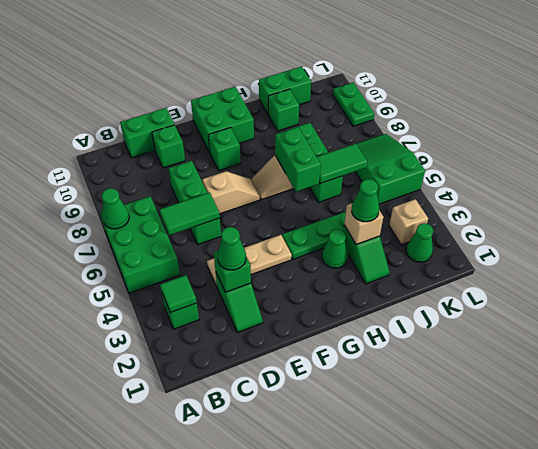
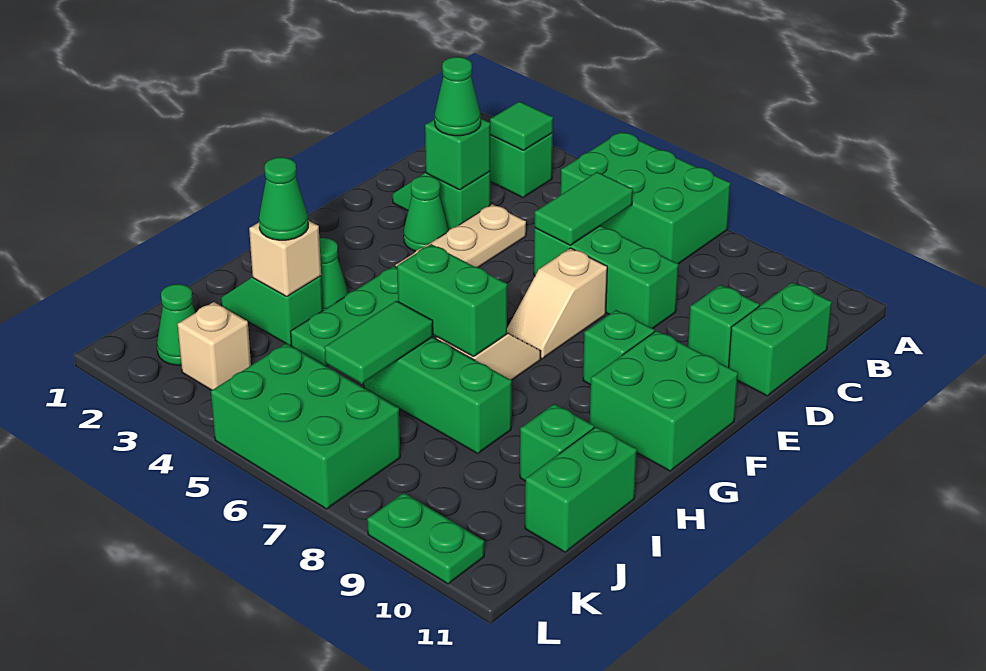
green 1x1 cone [102,188,129,229] -> green 1x1 cone moved to [404,176,449,251]
green 2x3 slope [355,134,425,204] -> green 2x3 brick [211,344,400,509]

